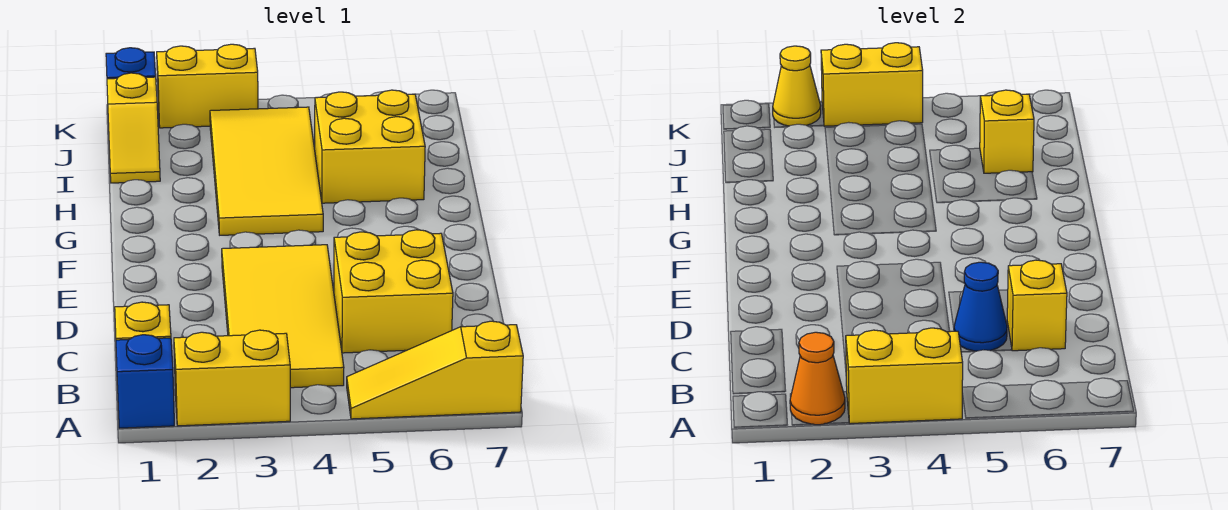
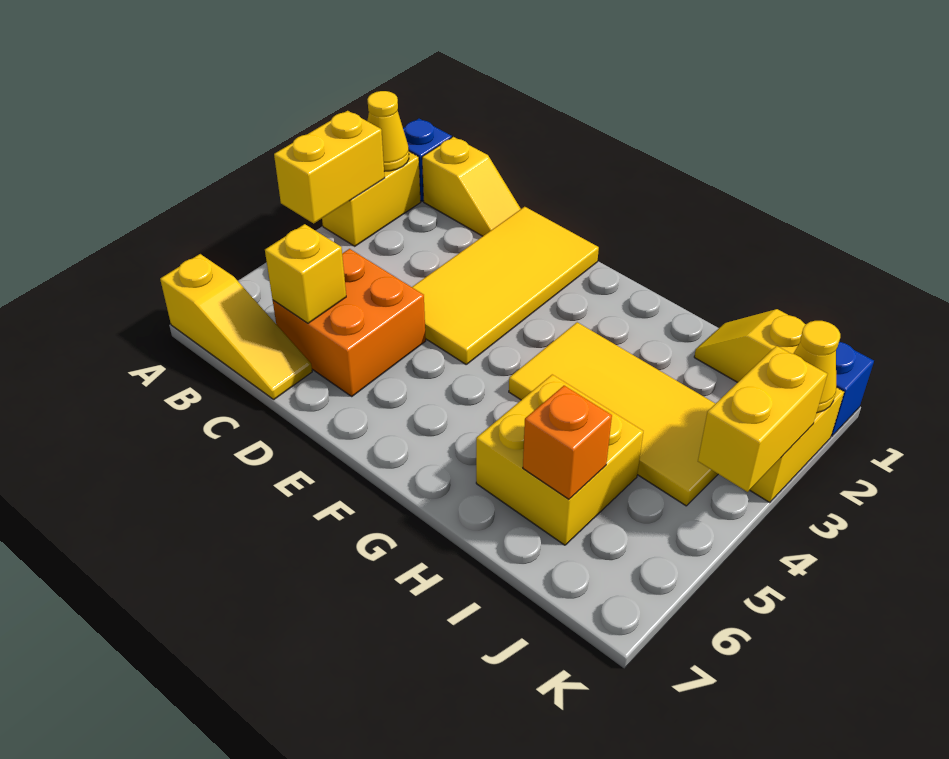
orange 1x1 cone [790,332,845,425] -> yellow 1x1 cone [367,91,409,171]
yellow 1x3 slope [347,321,523,419] -> yellow 1x3 slope turned to [160,254,312,399]
yellow 2x4 tile [222,245,344,388] -> yellow 2x4 tile turned to [412,207,599,364]
yellow 2x2 brick [334,230,453,353] -> orange 2x2 brick [273,249,426,396]
blue 1x1 cone [954,262,1007,351] -> none
yellow 1x1 brick [980,90,1034,173] -> orange 1x1 brick [523,386,612,499]

